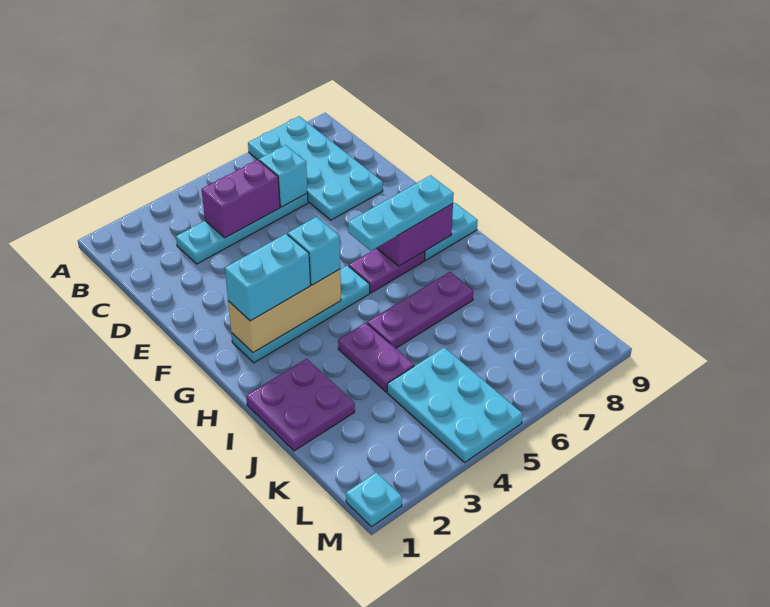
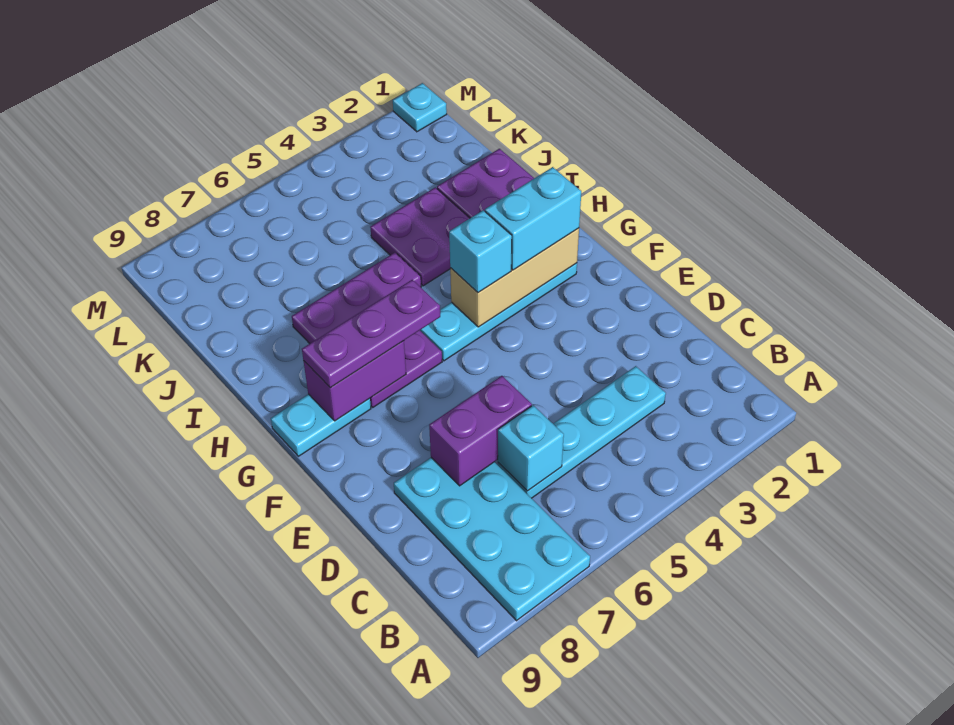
purple 1x2 brick [202,160,280,238] -> purple 1x2 brick moved to [429,376,532,486]
cyan 1x3 plate [348,175,454,251] -> purple 1x3 plate [302,280,440,388]
purple 1x2 plate [338,323,414,392] -> purple 2x2 plate [370,187,470,286]
cyan 2x3 plate [387,347,523,462] -> none

